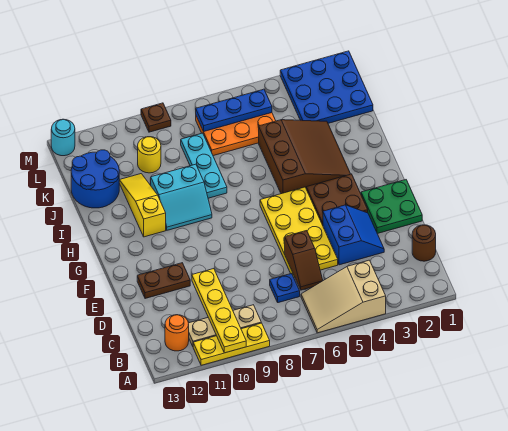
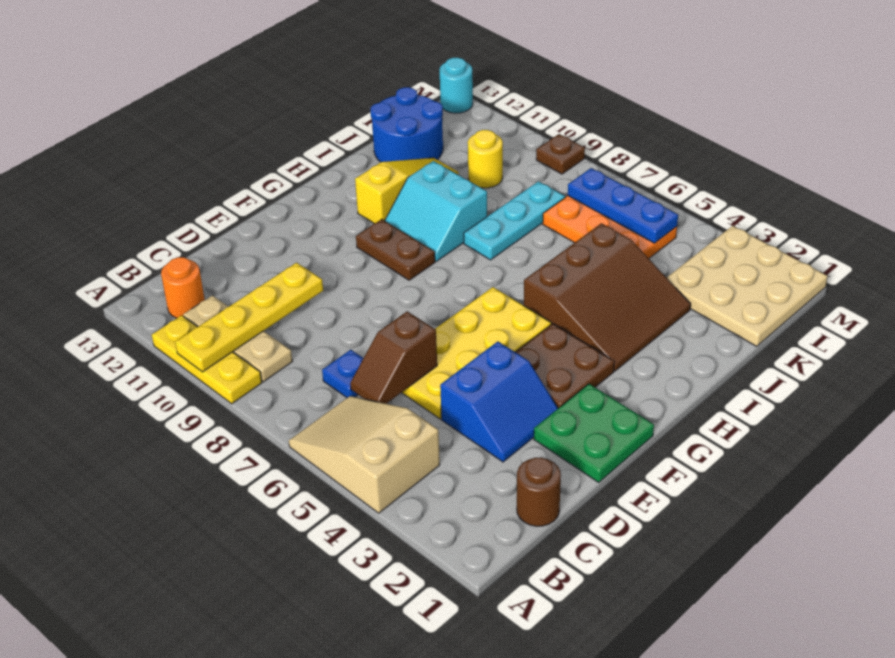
brown 1x2 plate [137,263,190,299] -> brown 1x2 plate moved to [356,219,435,280]
blue 3x3 plate [280,51,373,123] -> tan 3x3 plate [667,226,828,346]

